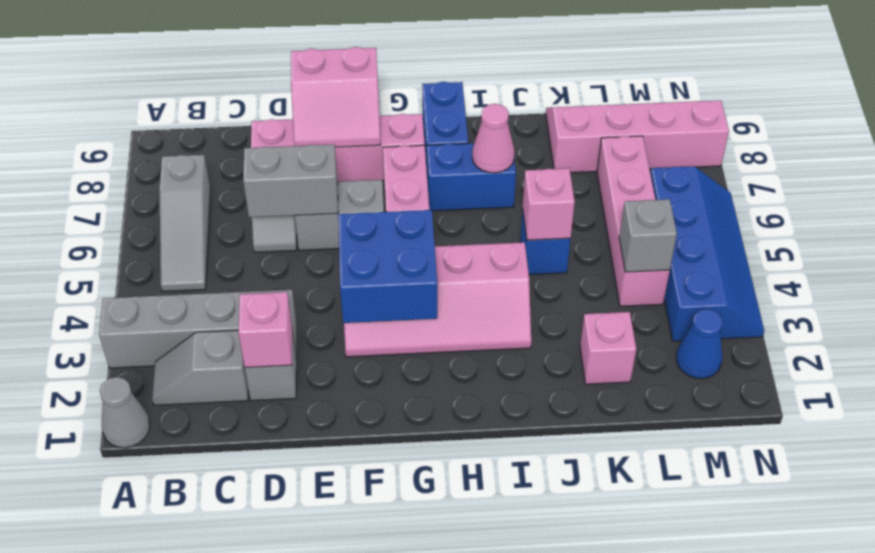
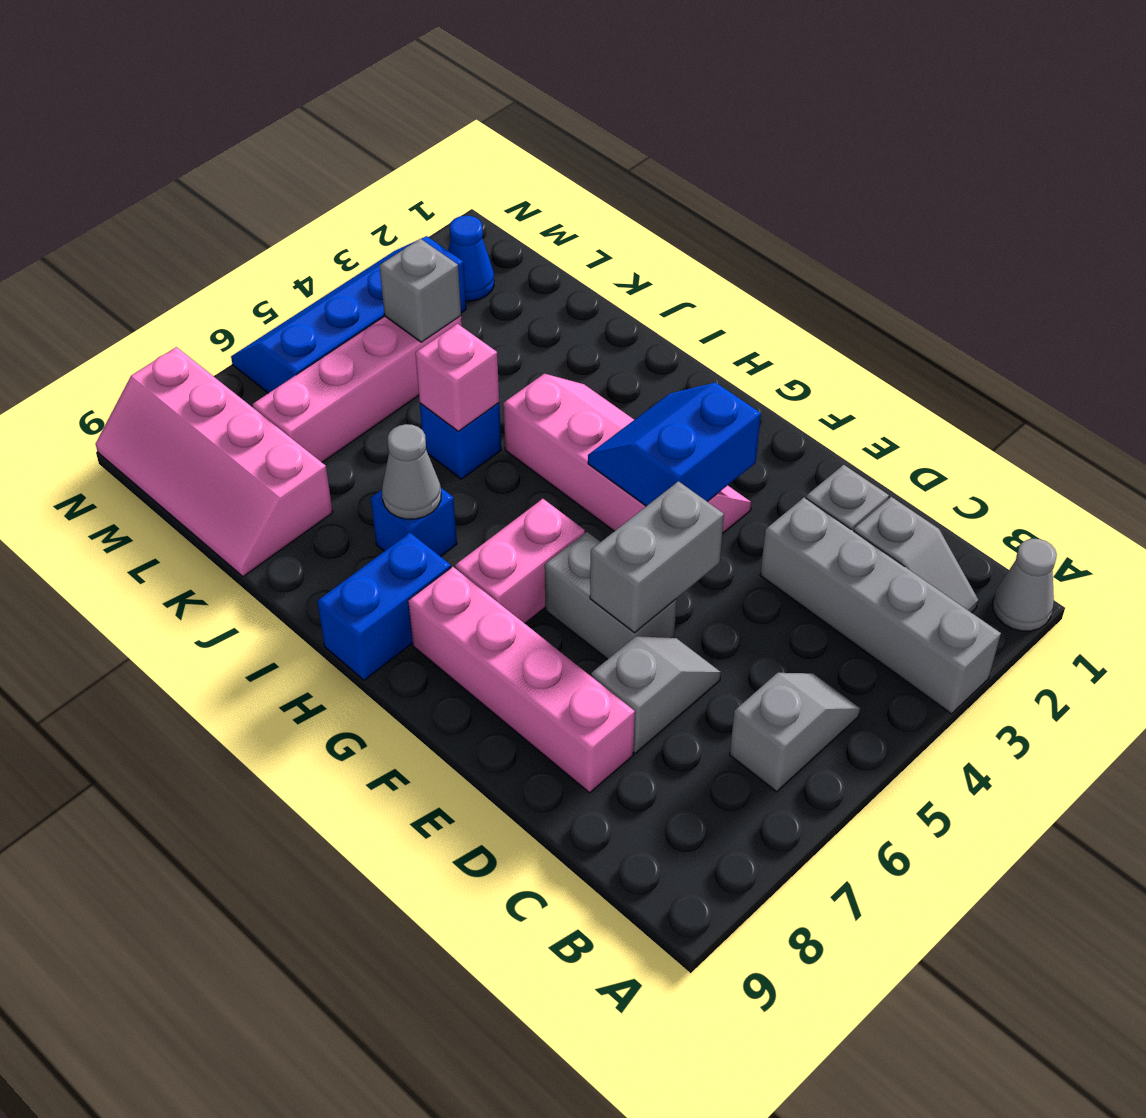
grey 1x3 slope [159,155,211,291] -> grey 1x2 slope [730,673,860,792]
pink 1x1 brick [238,292,292,367] -> none
grey 1x2 brick [243,144,338,217] -> grey 1x2 brick turned to [590,481,724,633]
pink 2x2 slope [291,47,381,147] -> none
blue 2x2 brick [338,210,437,323] -> blue 2x2 slope [588,382,761,506]
blue 1x2 brick [427,143,516,211] -> blue 1x1 brick [371,488,457,557]
pink 1x1 cone [472,104,514,173] -> grey 1x1 cone [382,424,441,519]
pink 1x1 brick [580,312,636,384] -> none

